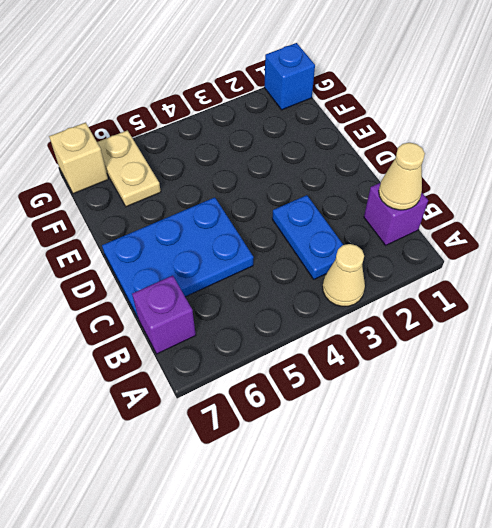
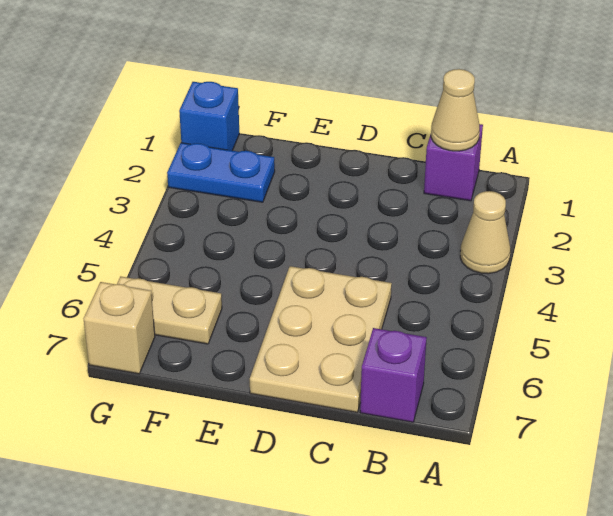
blue 1x2 plate [272,195,343,279] -> blue 1x2 plate moved to [167,143,275,202]
blue 2x3 plate [102,197,254,317] -> tan 2x3 plate [250,266,392,412]

